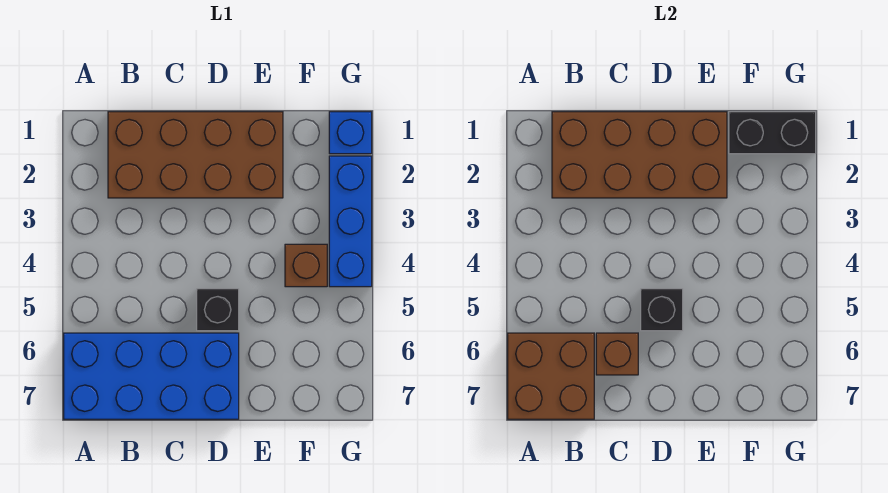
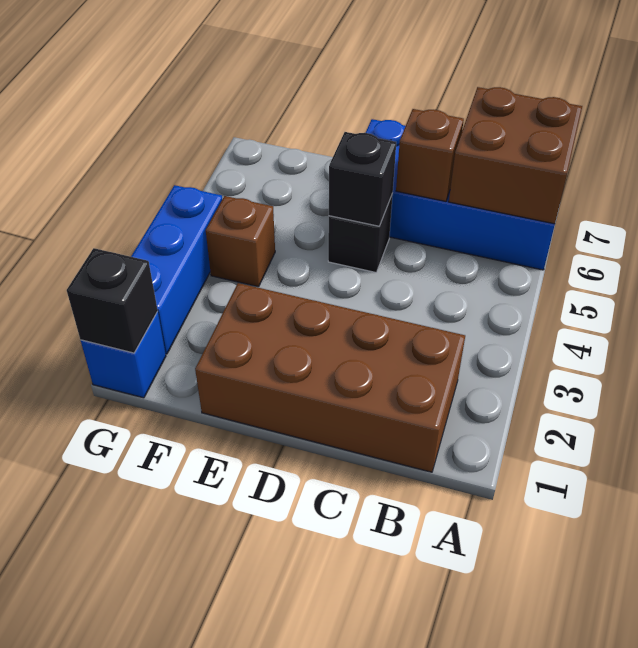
brown 2x4 brick [552,112,727,198] -> none
black 1x2 brick [729,112,816,154] -> black 1x1 brick [67,248,158,353]

